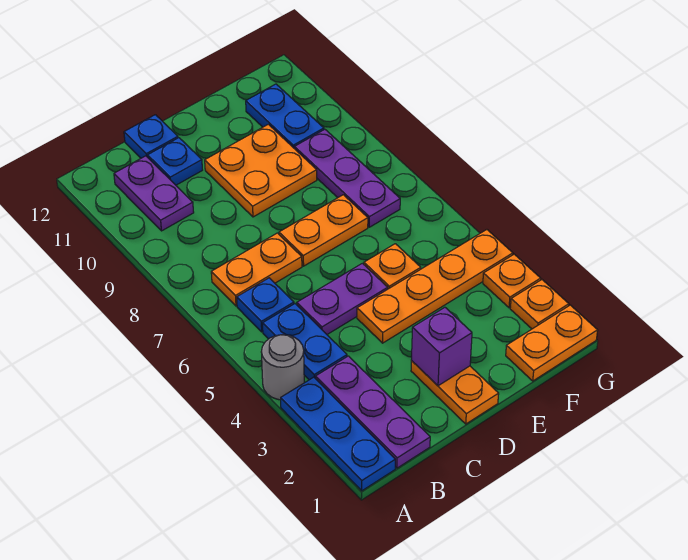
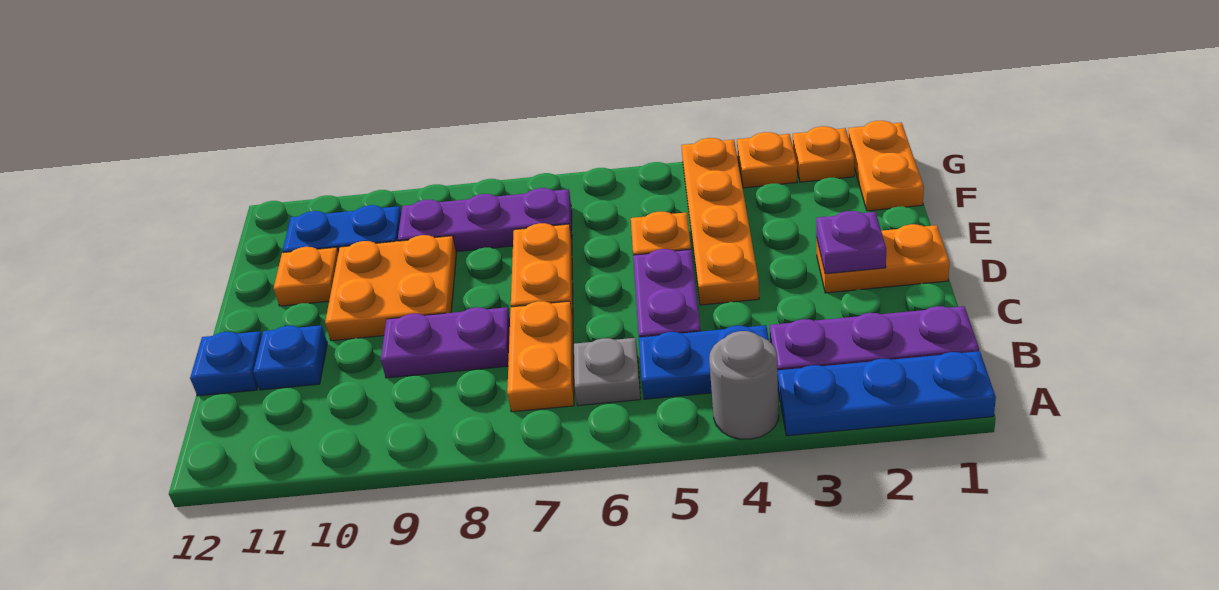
blue 1x1 plate [237,278,294,332] -> grey 1x1 plate [574,338,641,406]
purple 1x2 plate [114,156,194,231] -> purple 1x2 plate moved to [381,307,510,378]
purple 1x1 brick [412,307,472,386] -> purple 1x1 plate [816,211,886,274]
none -> orange 1x1 plate [273,247,338,306]

